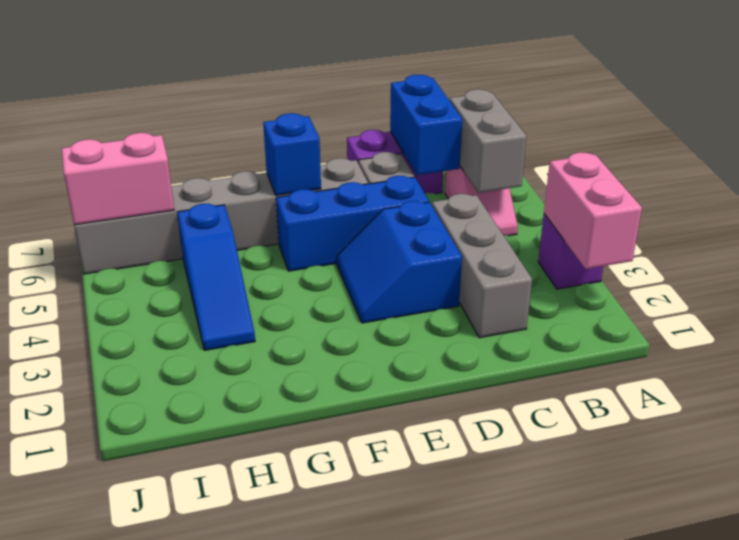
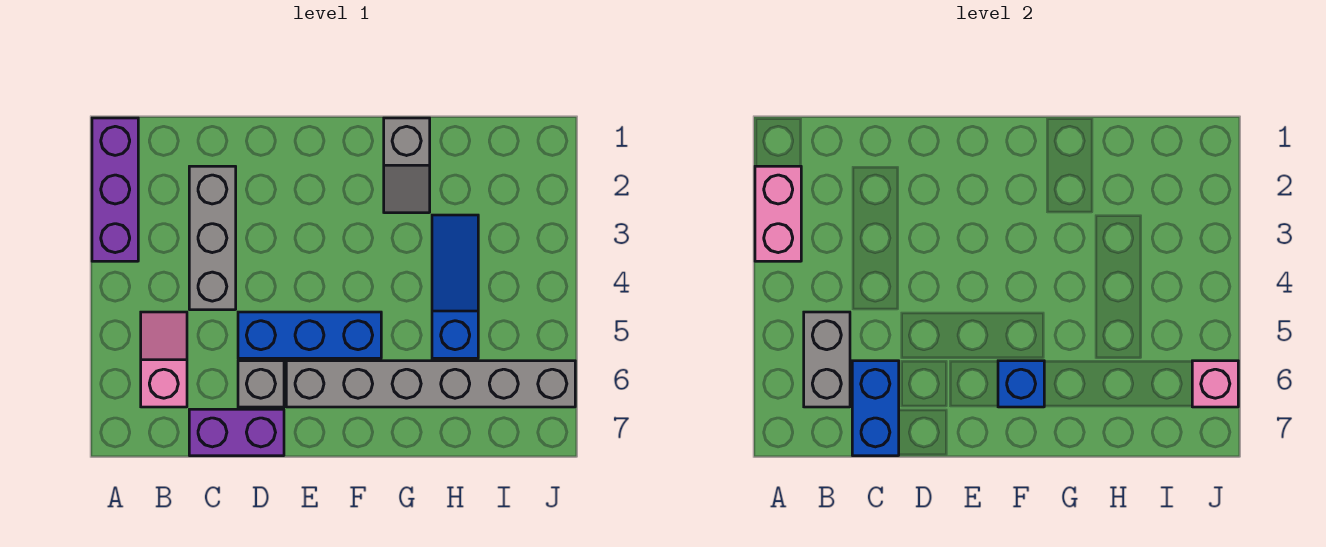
purple 1x1 brick [538,214,603,289] -> purple 1x3 brick [92,118,138,261]
blue 2x2 slope [337,201,462,323] -> none
none -> grey 1x2 slope [384,118,430,213]
pink 1x2 brick [62,133,174,225] -> pink 1x1 brick [1192,361,1238,407]

